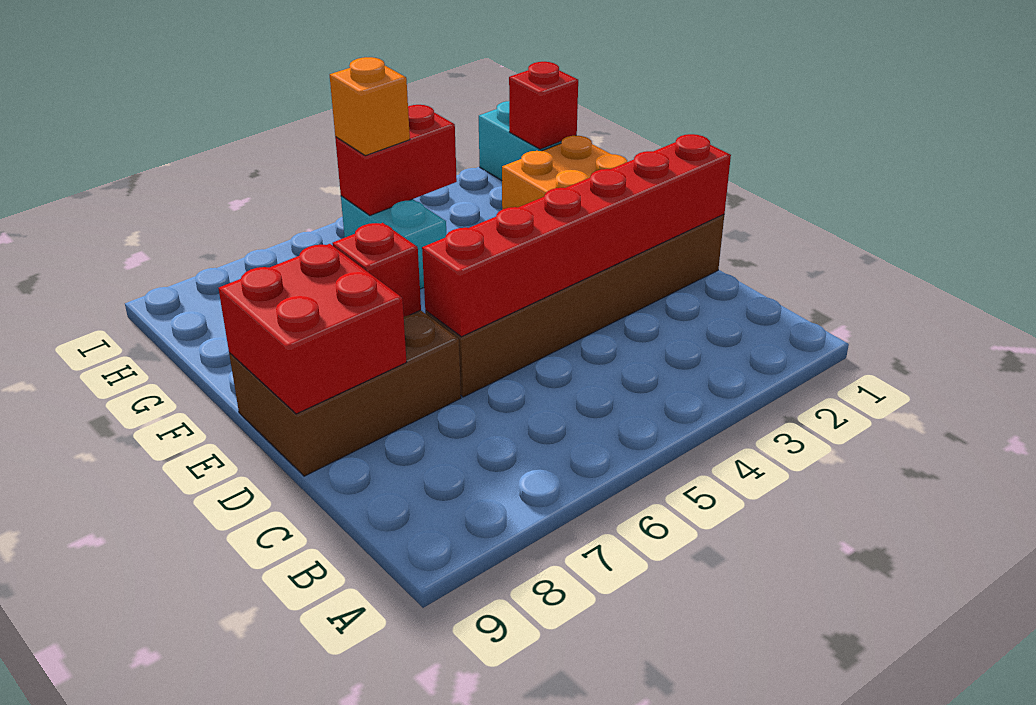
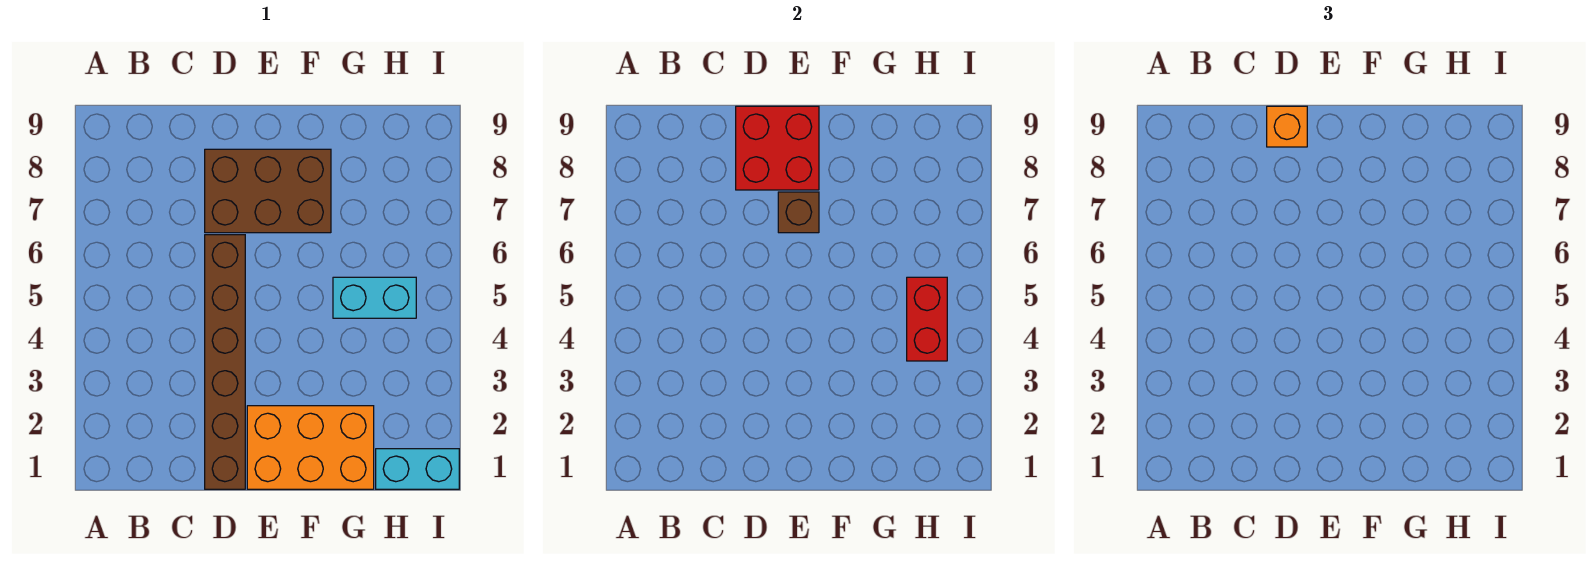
red 1x6 brick [422,134,731,337] -> none
brown 2x3 brick [229,310,461,476] -> brown 2x3 brick turned to [205,149,331,233]
red 1x1 brick [332,223,421,317] -> brown 1x1 brick [778,192,819,233]
red 1x1 brick [509,62,578,149] -> none
orange 1x1 brick [330,57,410,156] -> orange 1x1 brick moved to [1267,106,1307,147]

